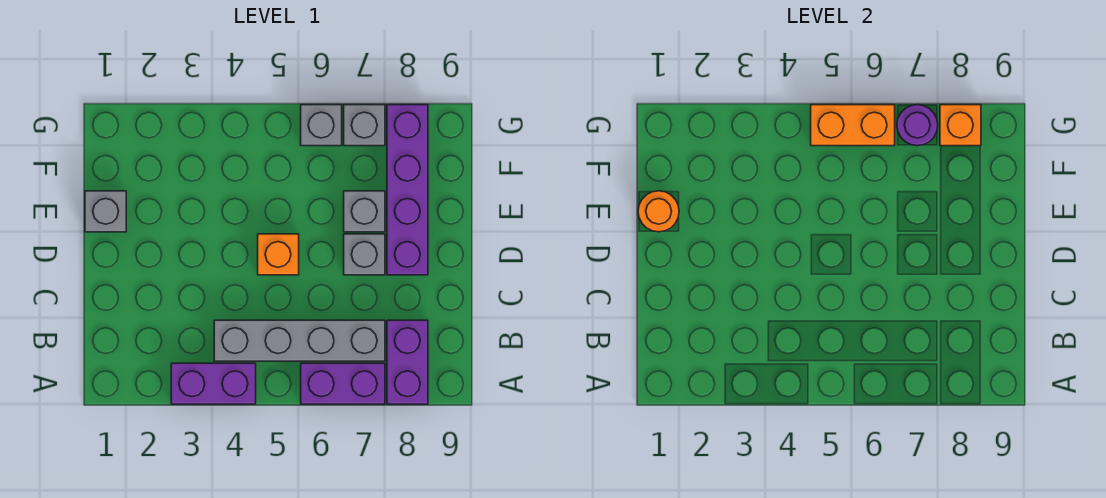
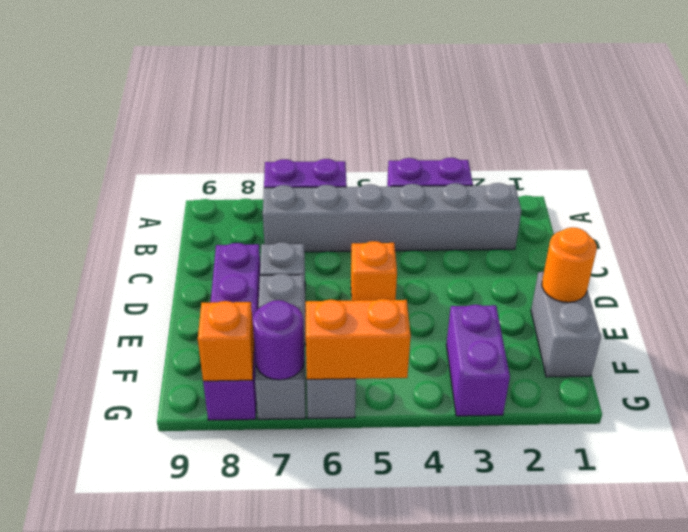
purple 1x2 brick [387,320,428,404] -> purple 1x2 brick moved to [446,305,510,416]
grey 1x4 brick [214,320,385,361] -> grey 1x6 brick [263,183,521,252]
grey 1x1 brick [85,191,126,232] -> grey 1x2 brick [531,272,601,377]

